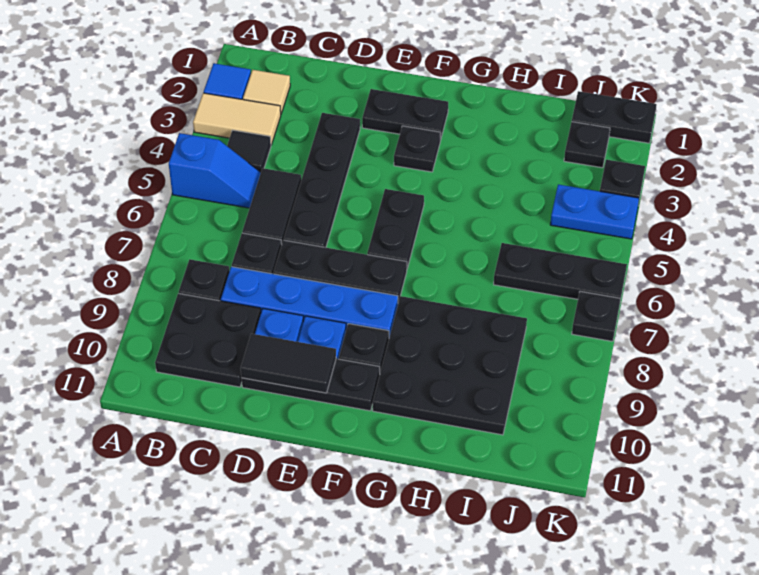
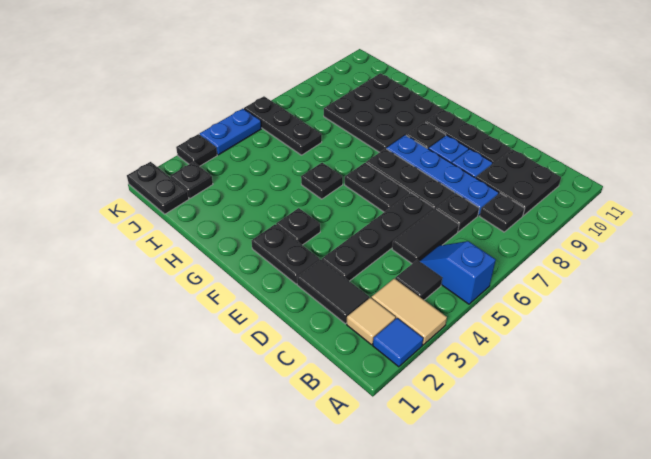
black 1x2 tile [241,334,336,393] -> black 1x2 tile moved to [297,260,369,324]
black 1x2 plate [367,189,424,268] -> black 1x2 plate turned to [345,163,410,212]
blue 1x2 plate [550,184,639,239] -> blue 1x2 plate turned to [200,109,261,155]
black 1x1 plate [572,292,621,341] -> black 1x1 plate moved to [301,163,343,199]

